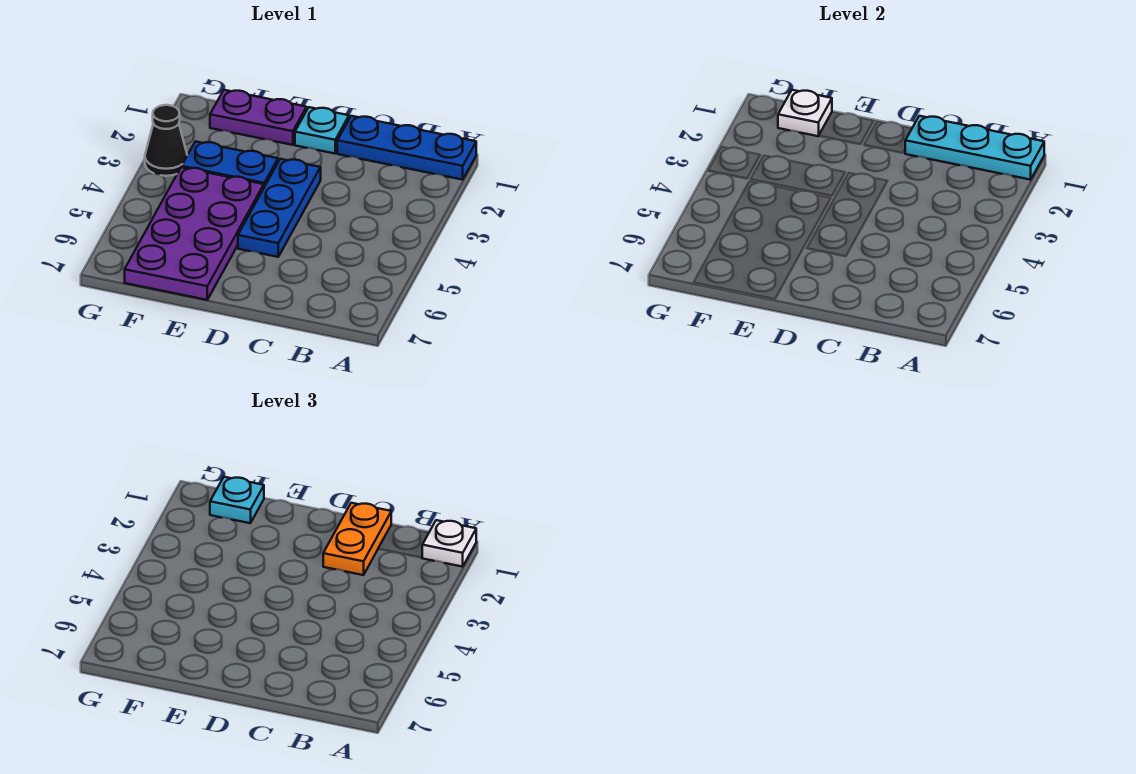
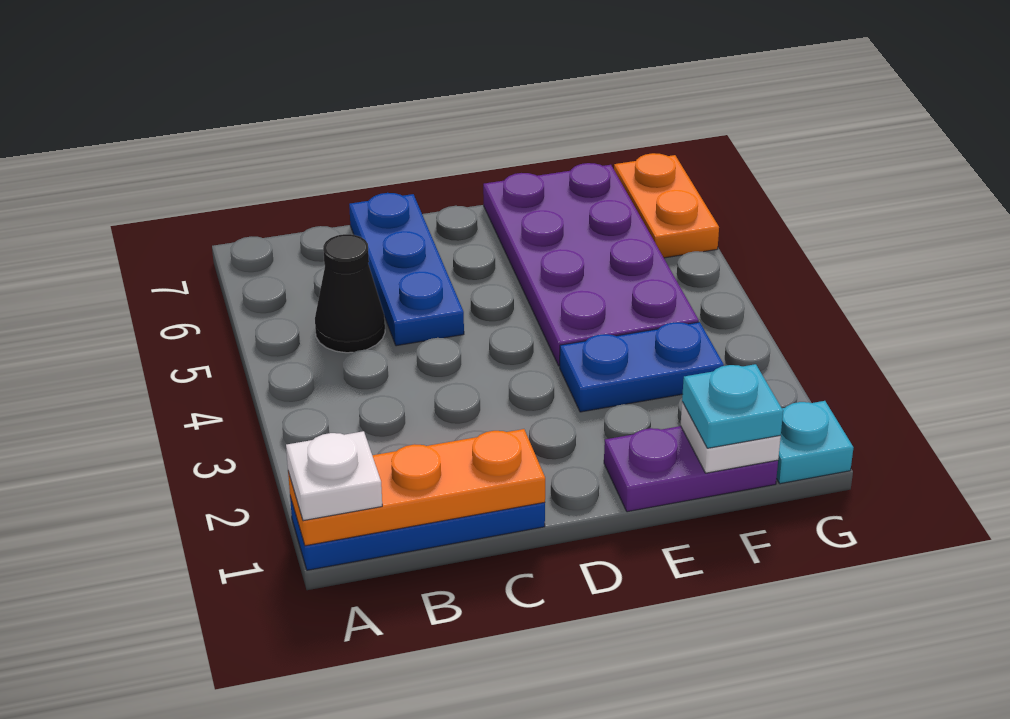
cyan 1x3 plate [905,116,1044,180] -> orange 1x3 plate [288,429,545,546]
orange 1x2 plate [323,503,391,575] -> orange 1x2 plate moved to [614,153,719,258]
cyan 1x1 plate [295,107,349,154] -> cyan 1x1 plate moved to [776,401,853,484]
blue 1x3 plate [238,159,321,257] -> blue 1x3 plate moved to [349,193,464,346]
black 1x1 cone [145,105,187,176] -> black 1x1 cone moved to [315,234,385,353]

